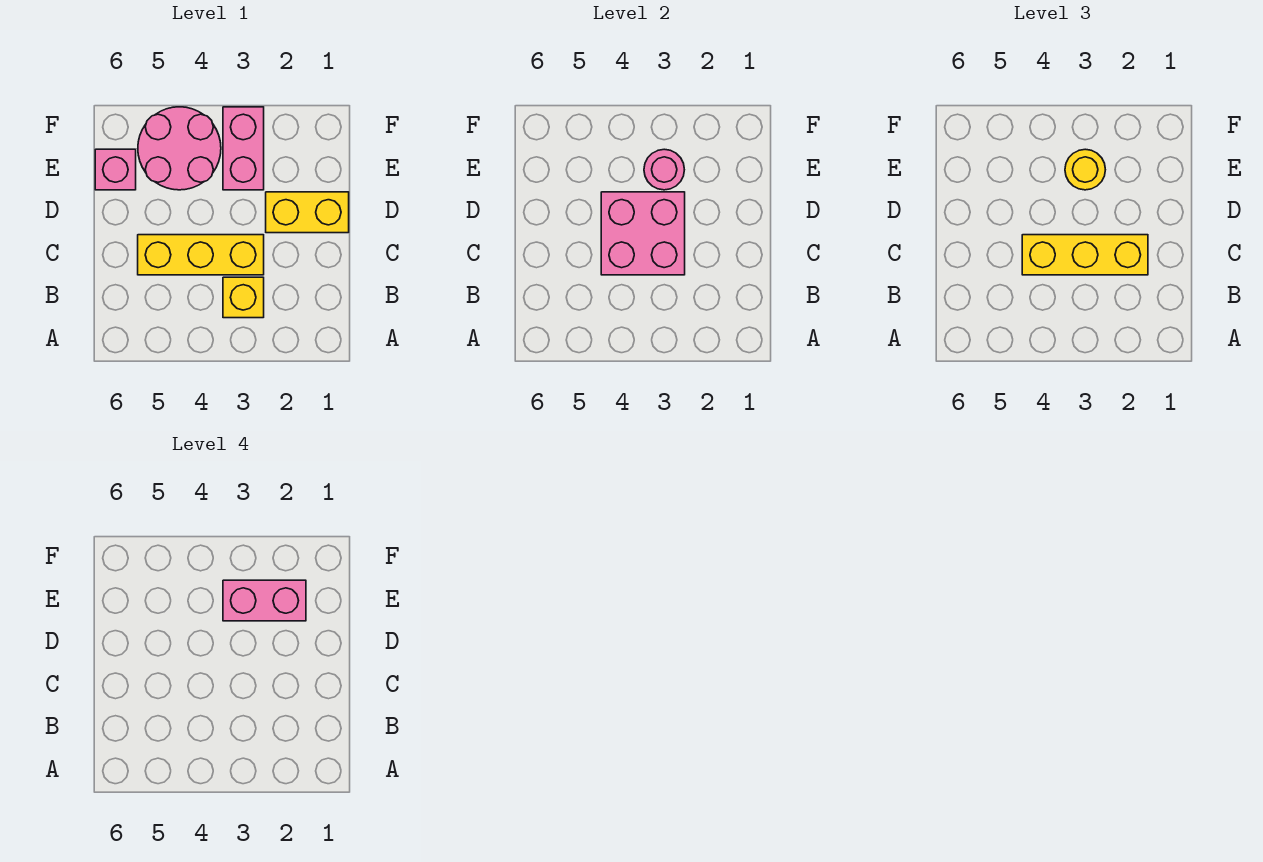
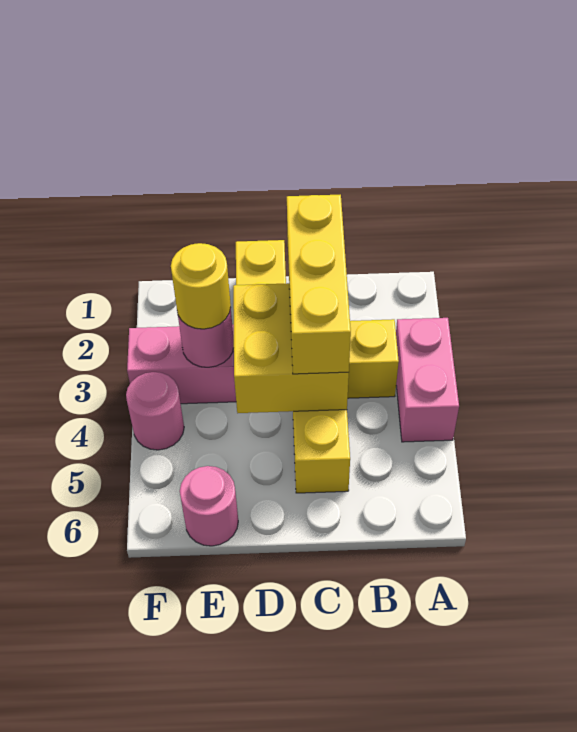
pink 2x2 brick [601,192,685,275] -> yellow 2x2 brick [233,283,349,413]
pink 1x2 brick [223,580,306,621] -> pink 1x2 brick moved to [396,318,459,442]
pink 2x2 round brick [138,107,221,190] -> pink 1x1 round brick [126,372,184,450]
pink 1x1 brick [95,149,136,190] -> pink 1x1 round brick [180,466,238,546]

